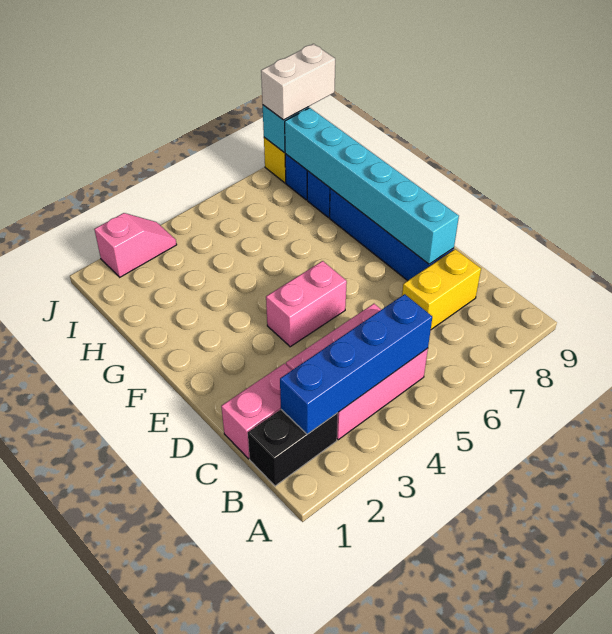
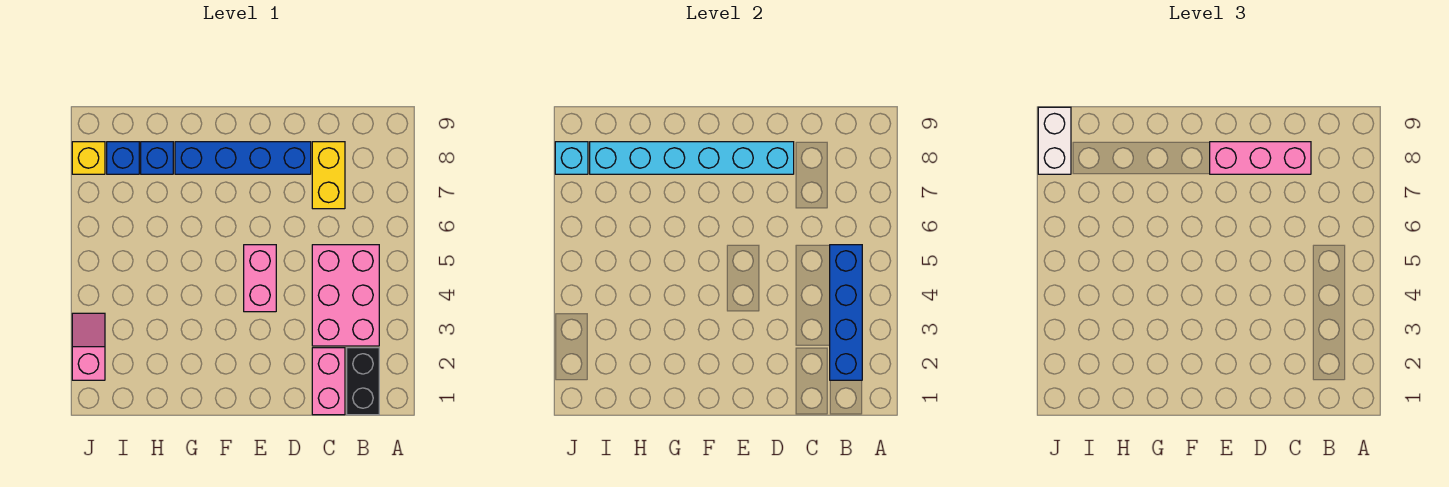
none -> pink 1x3 brick [1210,142,1311,174]

